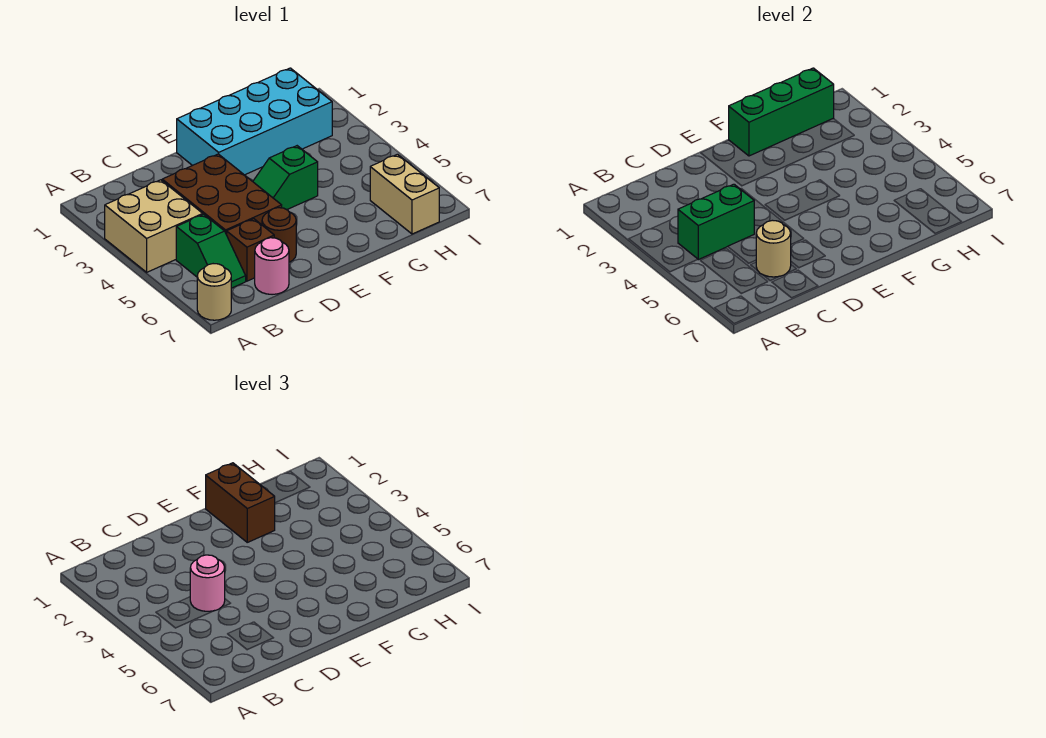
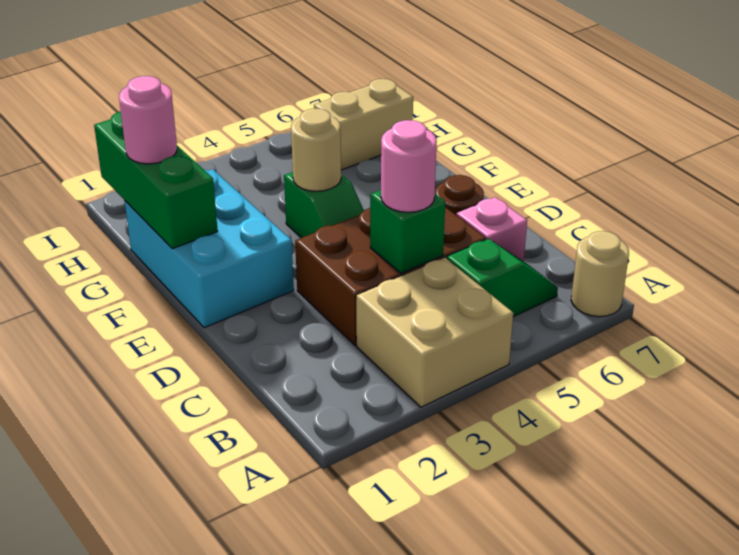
green 1x2 brick [678,184,754,260] -> green 1x1 brick [370,190,445,273]
brown 1x1 brick [227,219,274,281] -> pink 1x1 brick [456,197,527,261]
tan 1x1 round brick [756,220,791,277] -> tan 1x1 round brick moved to [291,109,341,191]
pink 1x1 round brick [255,238,289,294] -> pink 1x1 round brick moved to [119,76,177,164]
cyan 2x4 brick [177,68,332,175] -> cyan 2x3 brick [125,169,294,328]
brown 1x2 brick [206,463,275,542] -> none

